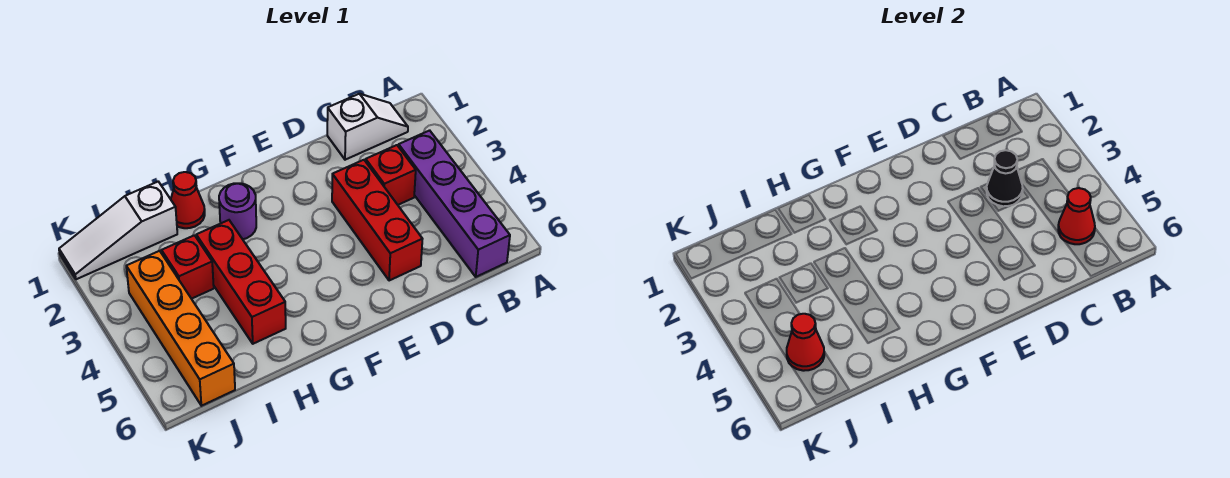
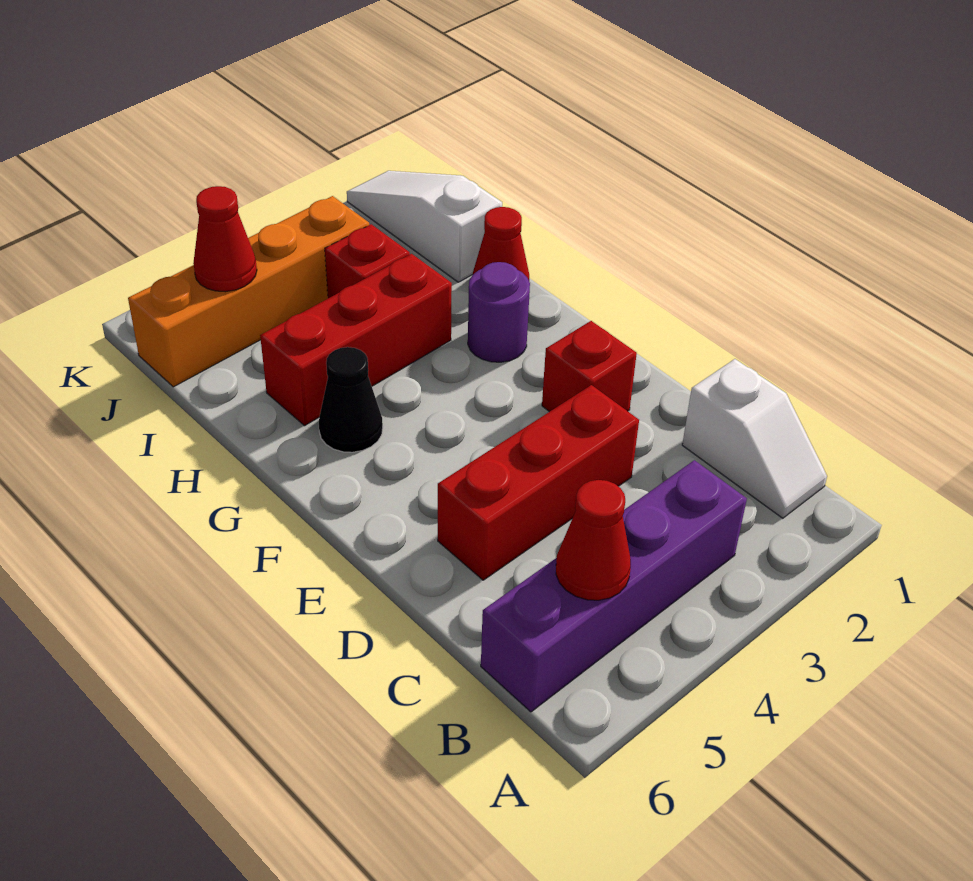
red 1x1 brick [366,145,416,205] -> red 1x1 brick moved to [542,321,637,412]
black 1x1 cone [987,150,1023,206] -> black 1x1 cone moved to [319,347,383,452]

